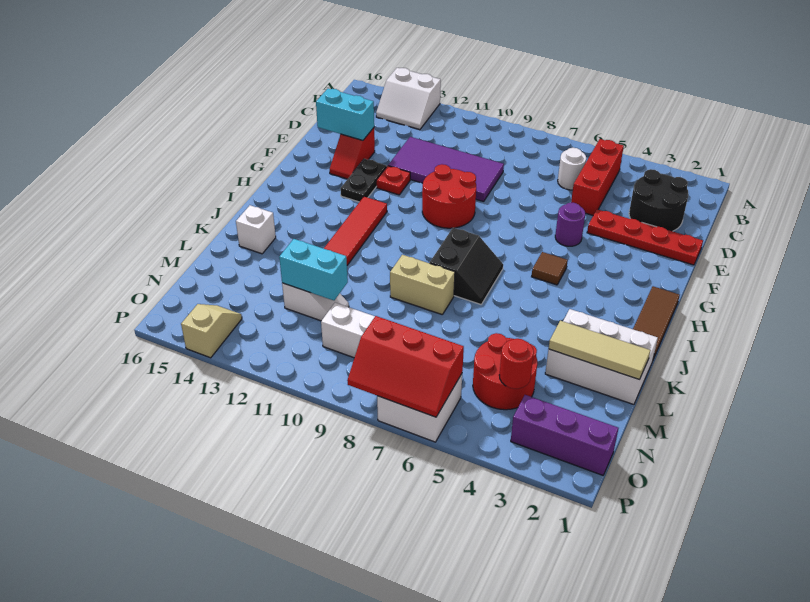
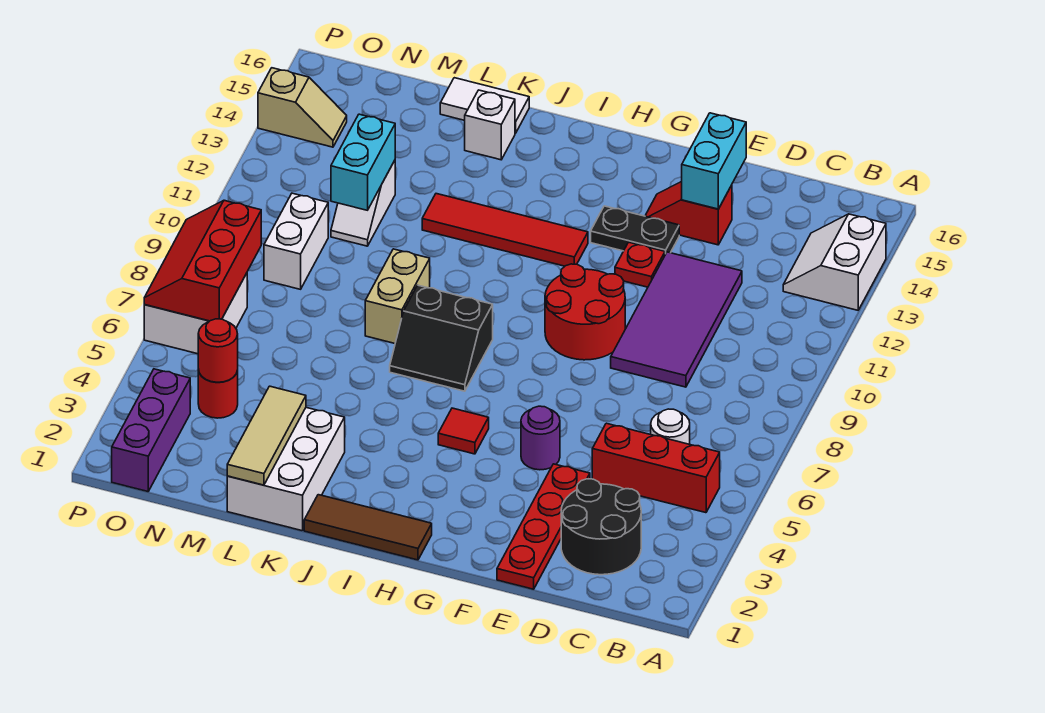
brown 1x1 tile [532,252,568,285] -> red 1x1 tile [438,408,489,454]
none -> white 1x2 tile [440,78,529,133]
red 2x2 round brick [473,333,537,410] -> red 1x1 round brick [198,369,238,418]

